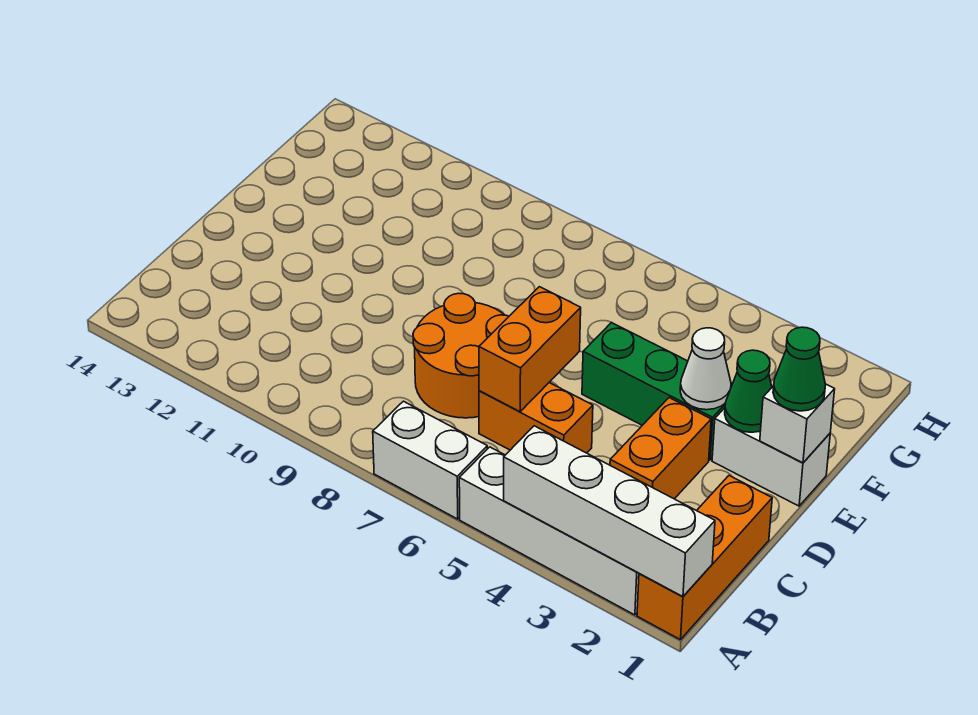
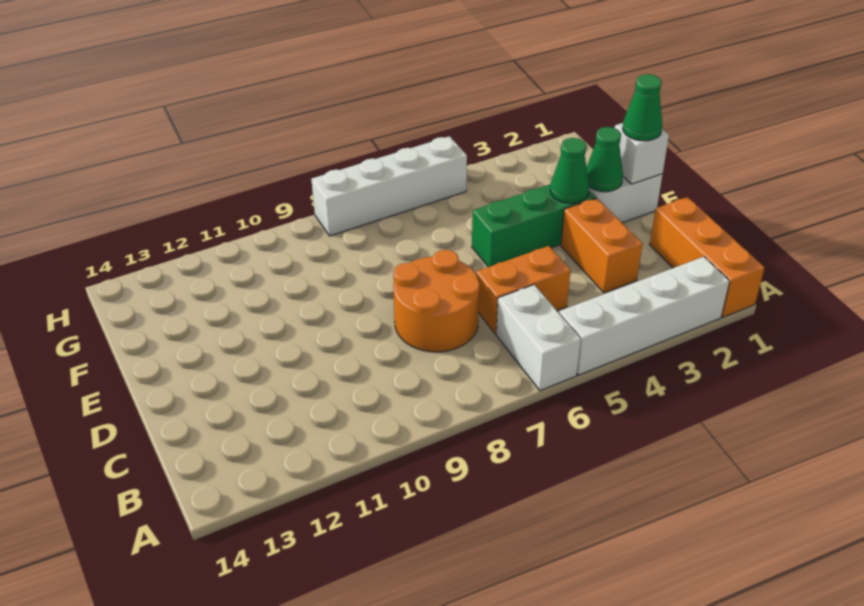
white 1x4 brick [504,426,715,597] -> white 1x4 brick moved to [311,136,467,236]
white 1x2 brick [373,401,487,519] -> white 1x2 brick turned to [496,285,581,391]
orange 1x2 brick [479,287,581,412] -> none
white 1x1 cone [680,328,731,410] -> green 1x1 cone [550,138,589,203]

